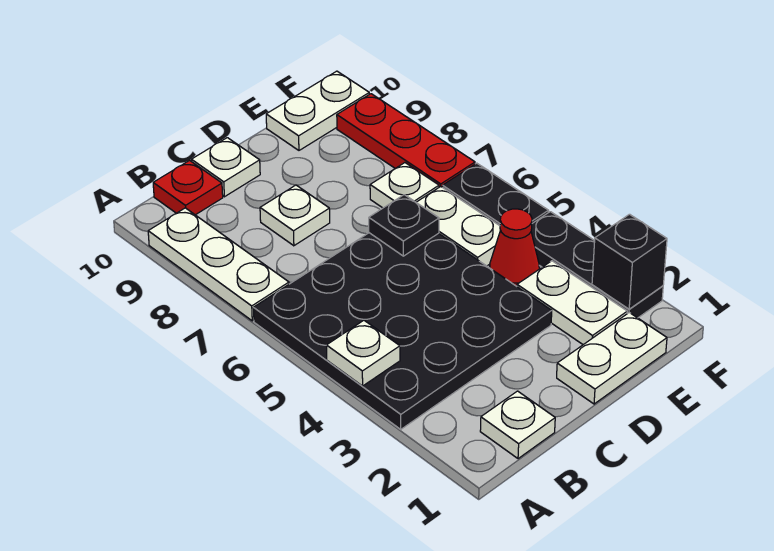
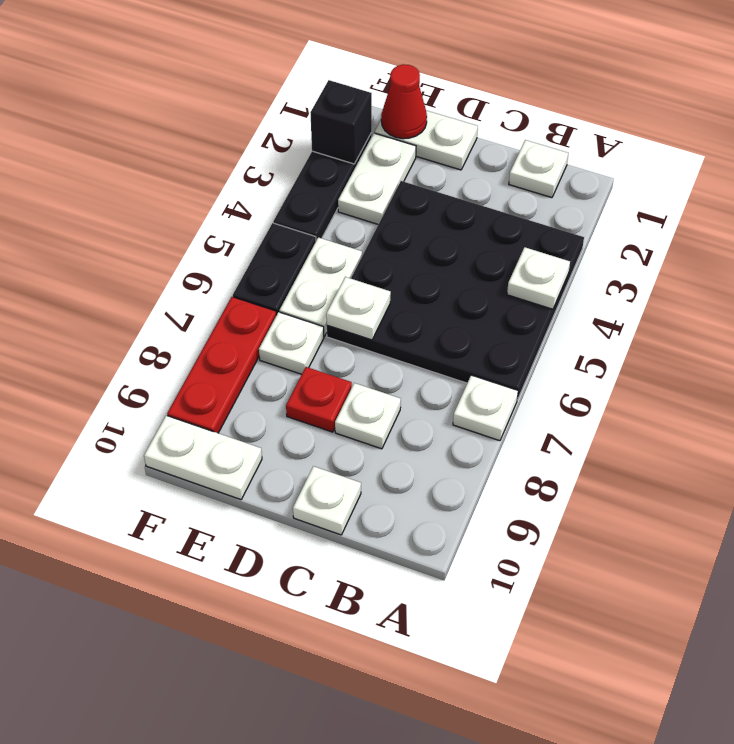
white 1x3 plate [148,208,289,321] -> white 1x1 plate [453,375,518,441]
red 1x1 plate [153,160,223,215] -> red 1x1 plate moved to [286,367,352,432]
black 1x1 plate [369,195,439,256] -> white 1x1 plate [326,277,391,340]
red 1x1 cone [490,209,539,286] -> red 1x1 cone moved to [381,64,427,139]

